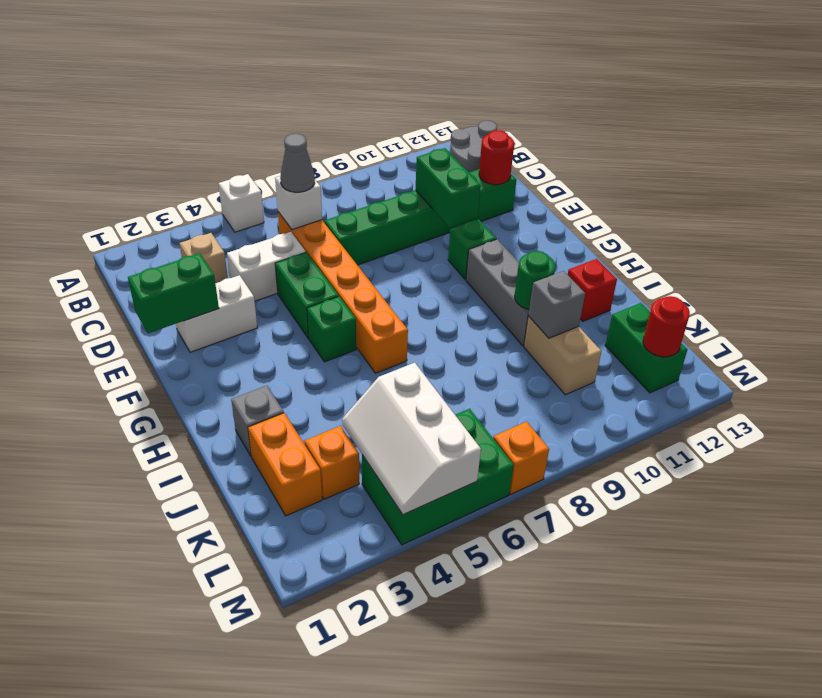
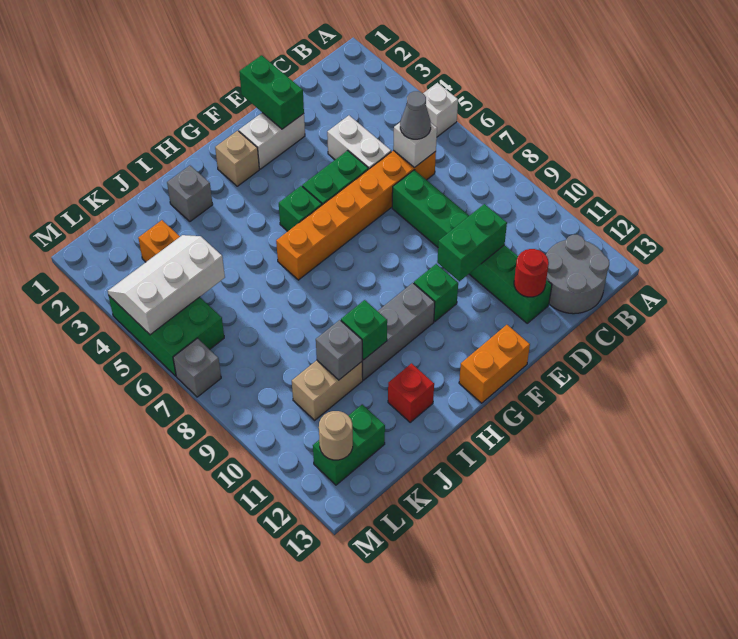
tan 1x1 brick [179,233,228,283] -> tan 1x1 brick moved to [215,131,259,186]
white 1x2 brick [176,275,257,352] -> white 1x2 brick turned to [239,113,305,169]
green 1x1 round brick [515,251,555,309] -> green 1x1 brick [341,300,387,360]
orange 1x2 brick [248,413,322,516] -> orange 1x2 brick moved to [459,325,530,403]
red 1x1 round brick [643,296,690,357] -> tan 1x1 round brick [319,411,353,460]
orange 1x1 brick [493,422,549,494] -> grey 1x1 brick [173,338,221,397]

